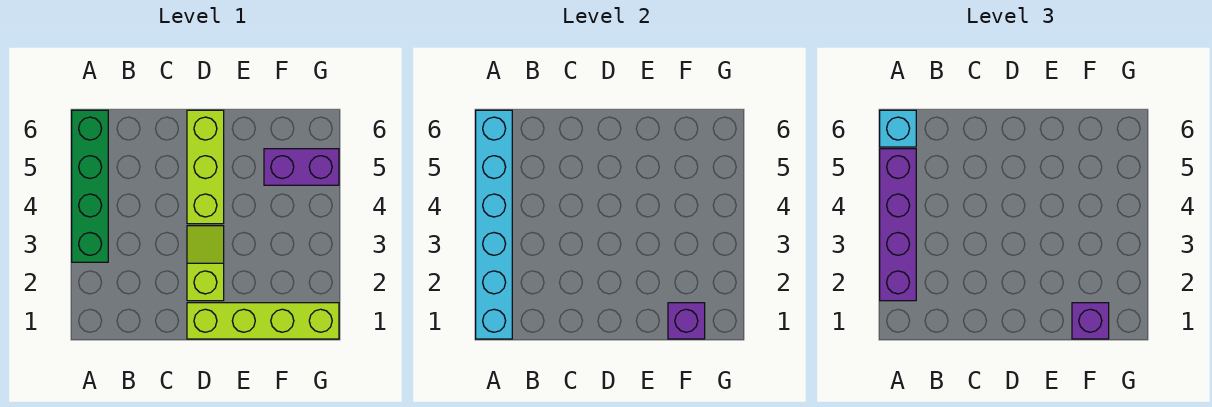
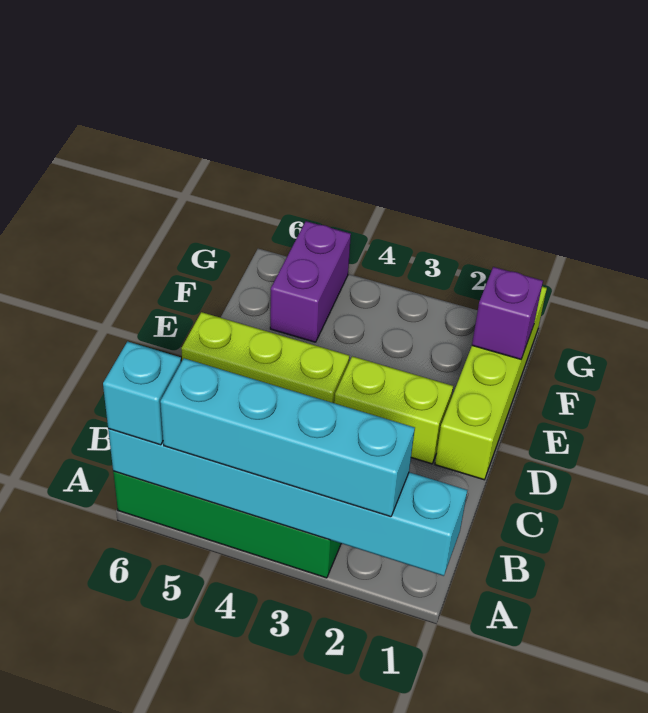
purple 1x4 brick [880,149,916,301] -> cyan 1x4 brick [160,358,415,517]
lime 1x2 slope [187,226,224,301] -> lime 1x2 brick [334,356,453,464]
purple 1x1 brick [1072,303,1109,339] -> none

